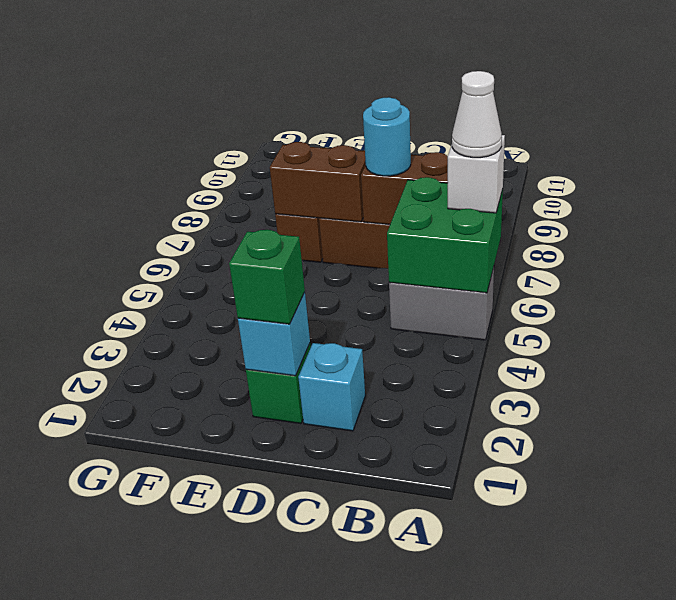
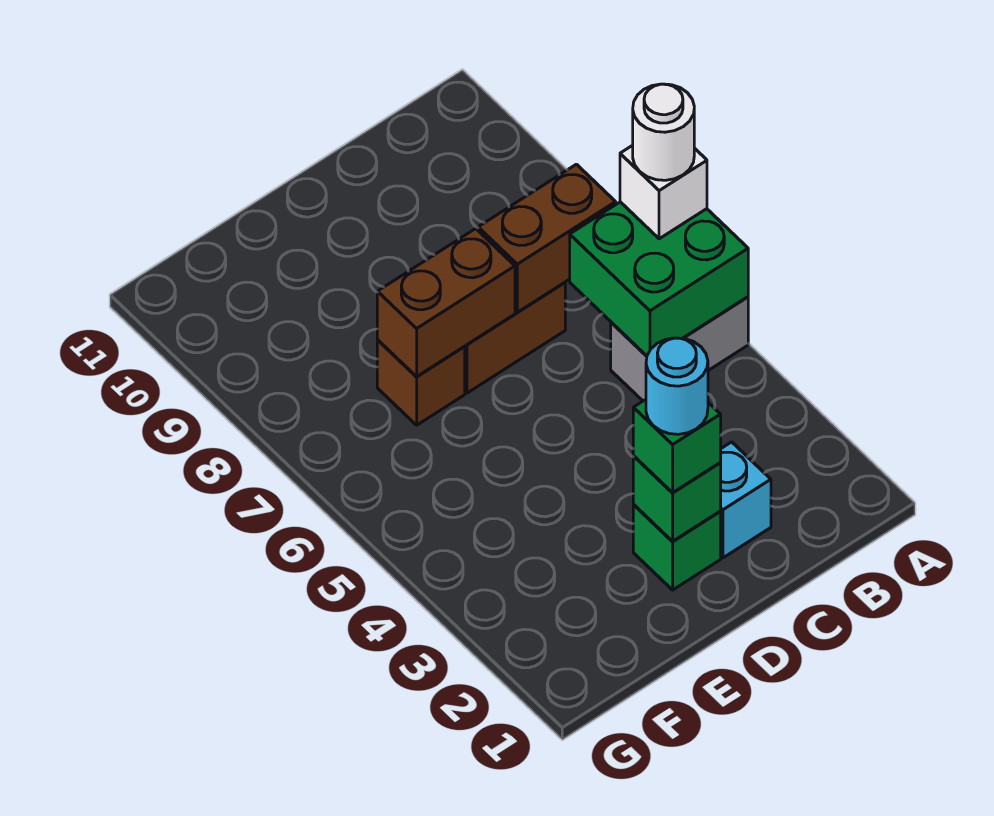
white 1x1 cone [452,71,502,158] -> white 1x1 round brick [633,84,694,180]
cyan 1x1 round brick [363,97,411,176] -> cyan 1x1 round brick moved to [646,338,708,434]
cyan 1x1 brick [238,292,310,376] -> green 1x1 brick [633,456,721,541]

